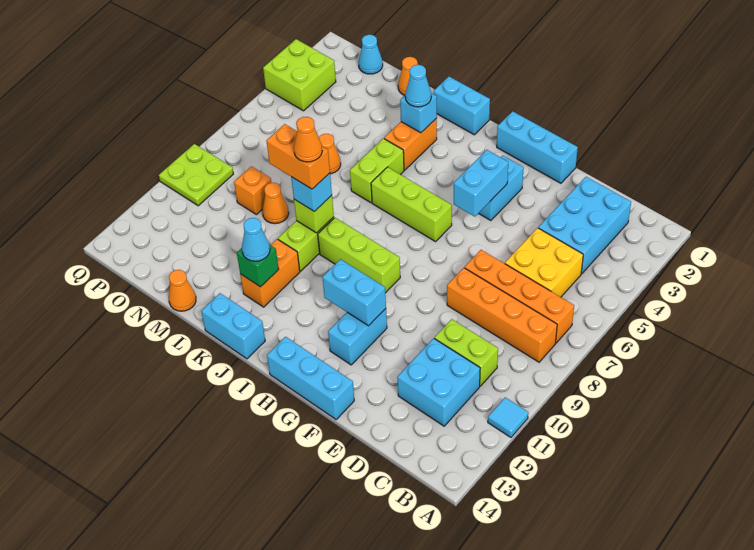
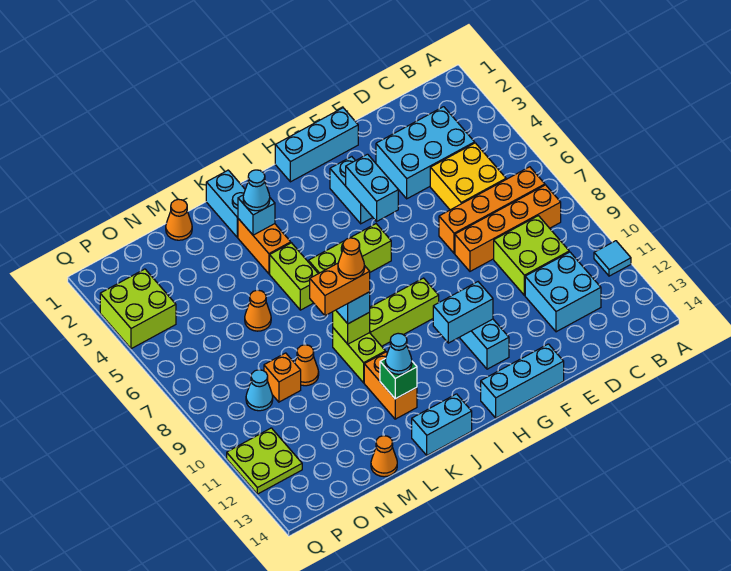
cyan 2x3 brick [538,177,631,274] -> cyan 2x3 brick turned to [376,107,475,199]
lime 1x2 brick [434,319,498,386] -> lime 2x2 brick [494,216,569,295]
cyan 1x2 brick [434,77,490,135] -> cyan 1x2 brick turned to [206,170,245,237]
cyan 1x1 cone [359,35,383,74] -> cyan 1x1 cone moved to [246,370,273,411]
lime 2x2 plate [159,144,233,206] -> lime 2x2 plate moved to [227,428,302,494]

